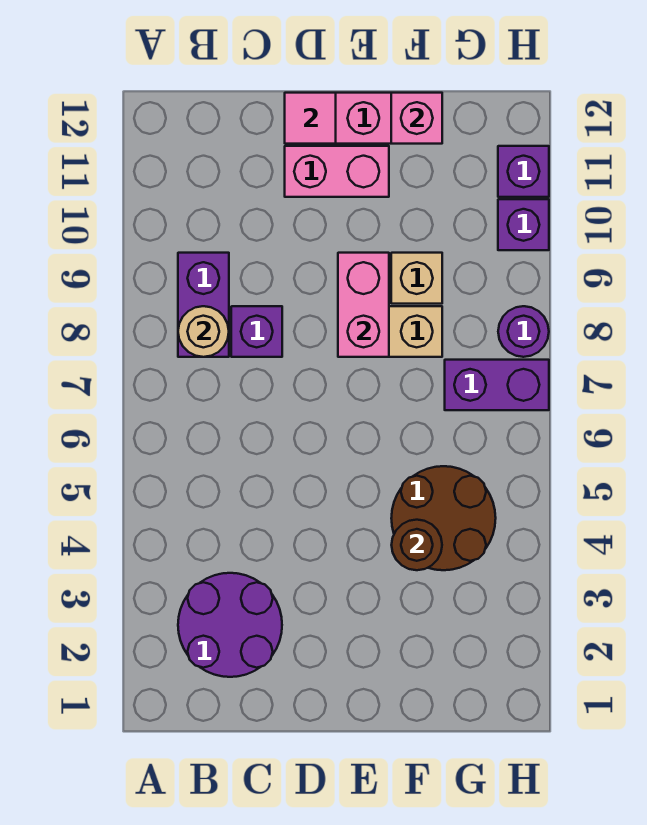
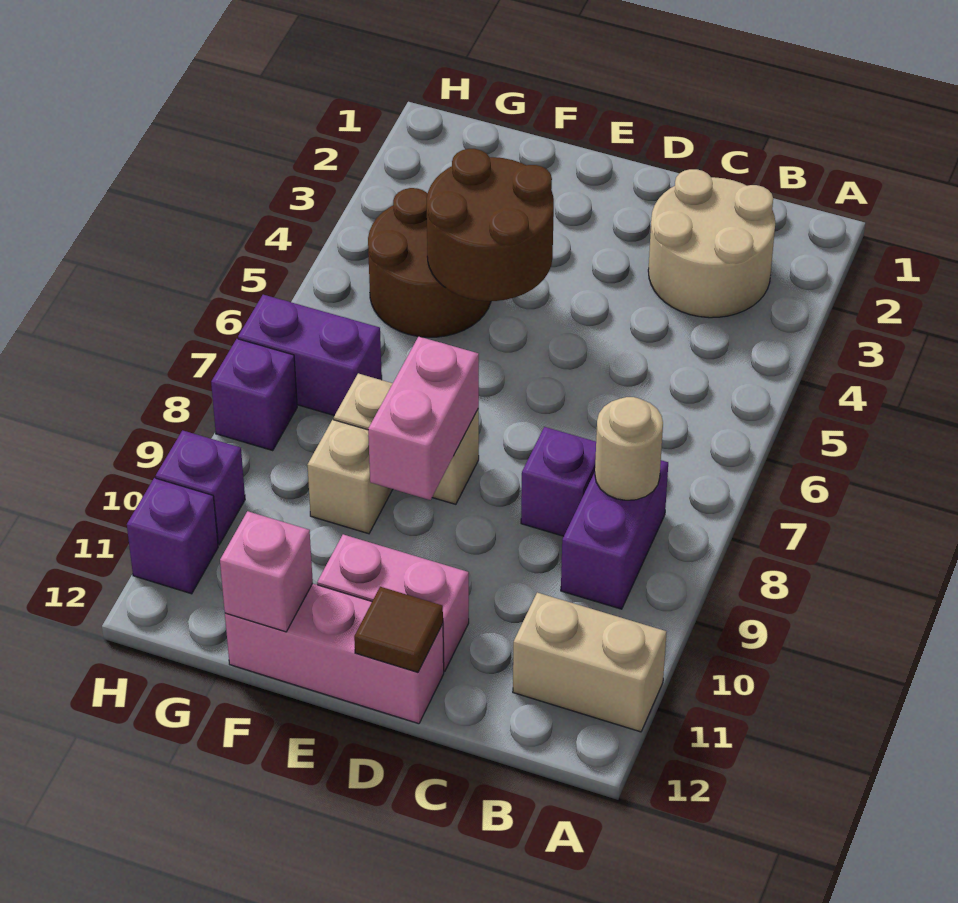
none -> tan 1x2 brick [513,593,667,732]
purple 2x2 round brick [178,573,282,677] -> tan 2x2 round brick [648,169,775,318]
pink 1x1 tile [285,93,336,144] -> brown 1x1 tile [354,587,443,672]
brown 1x1 round brick [392,520,442,570] -> brown 2x2 round brick [427,149,554,301]
purple 1x1 round brick [498,306,549,357] -> purple 1x1 brick [211,339,297,450]

